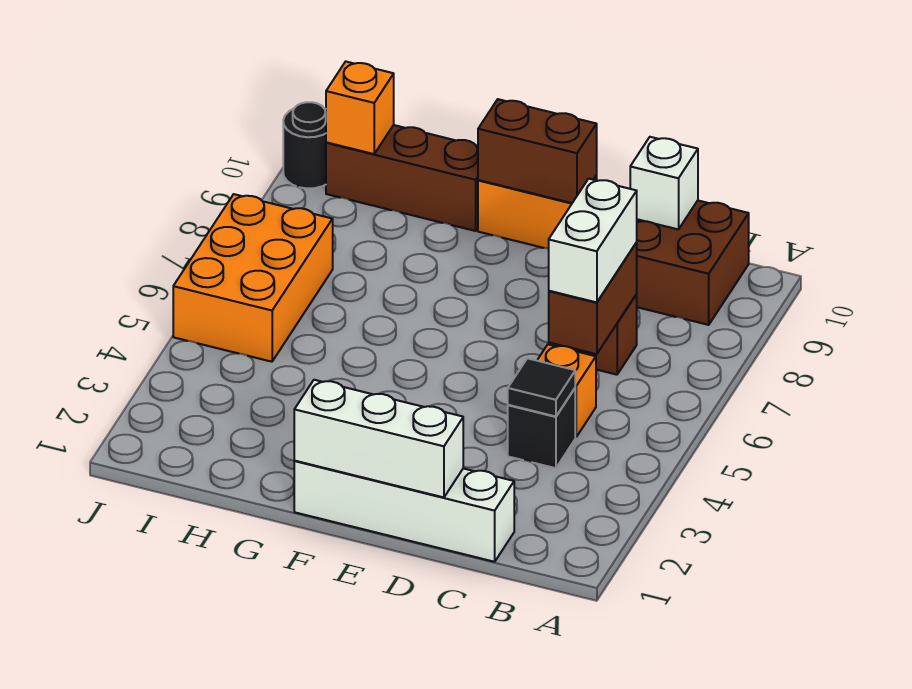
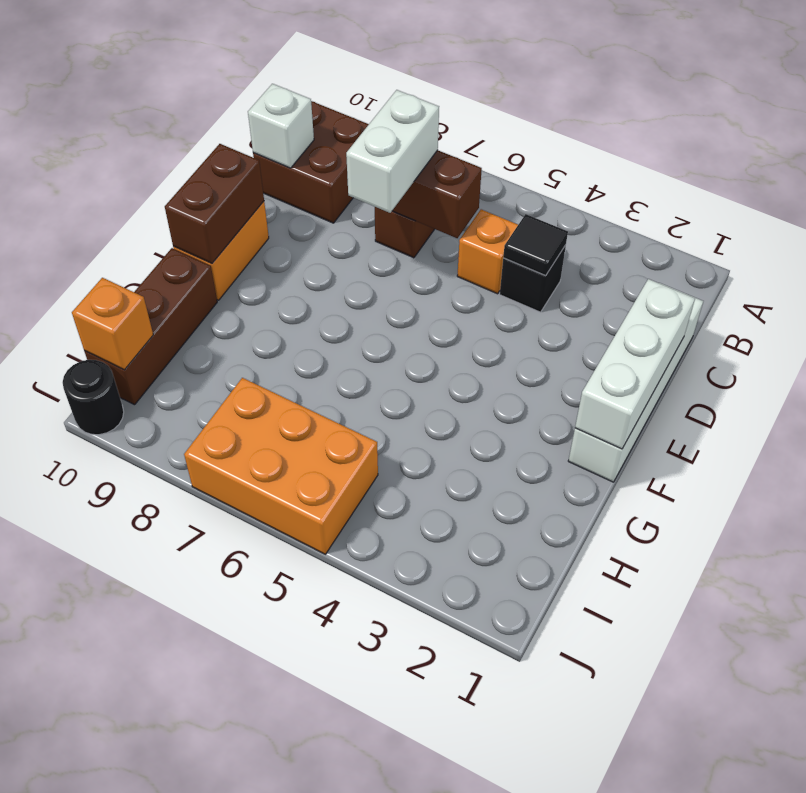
white 1x2 brick [549,179,637,302] -> white 1x2 brick turned to [346,90,439,213]

